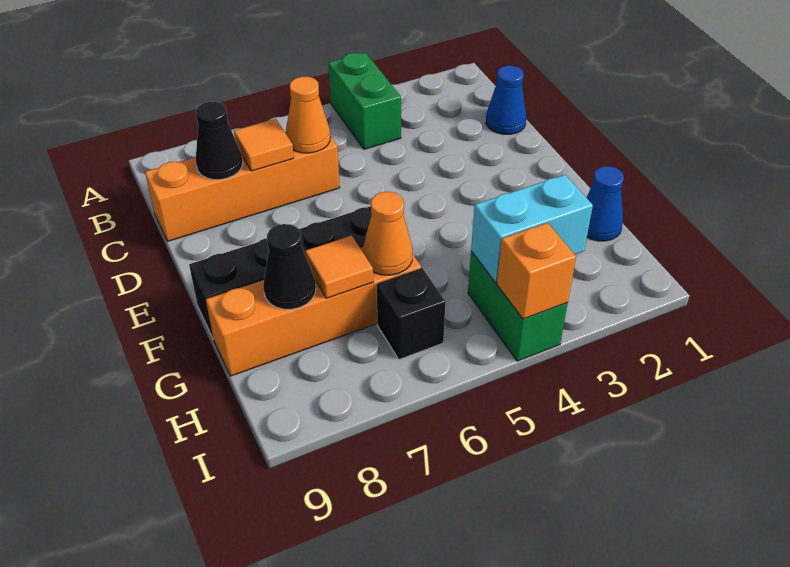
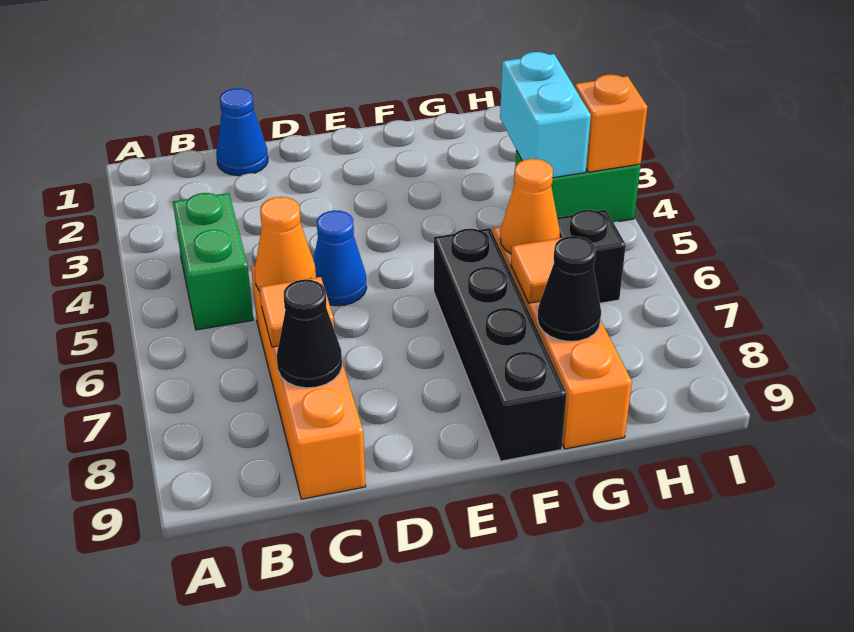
green 1x2 brick [329,53,401,149] -> green 1x2 brick turned to [173,193,253,330]
blue 1x1 cone [586,166,624,241] -> blue 1x1 cone moved to [313,210,367,306]

